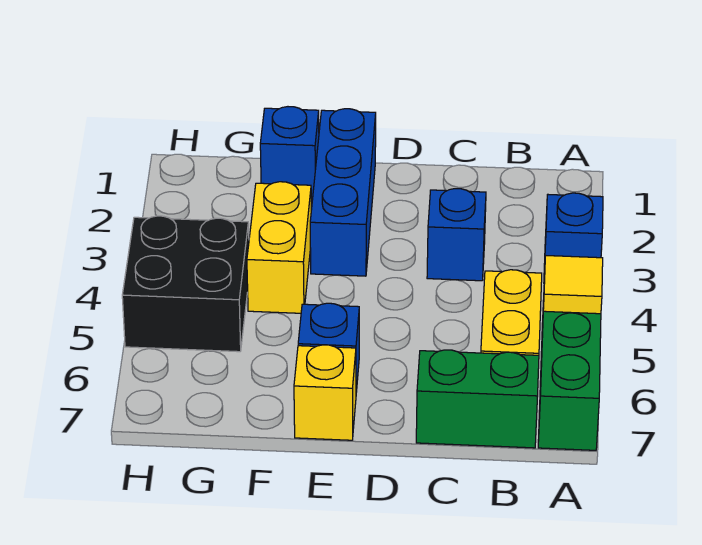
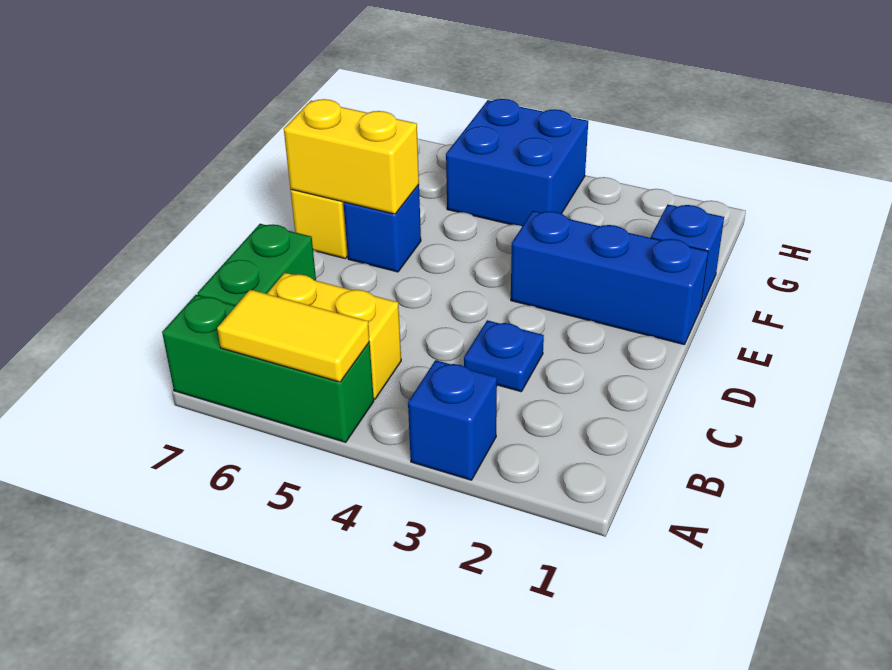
yellow 1x1 tile [543,256,603,314] -> yellow 1x2 tile [217,290,370,382]
blue 1x1 brick [427,189,486,281] -> blue 1x1 plate [464,320,544,392]
yellow 1x2 brick [247,182,311,313] -> yellow 1x2 brick moved to [284,99,419,214]
black 2x2 brick [122,216,249,352] -> blue 2x2 brick [446,99,588,226]

